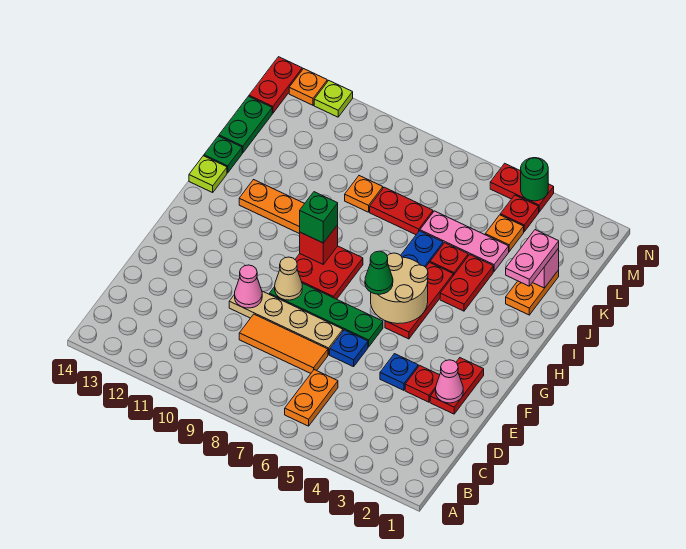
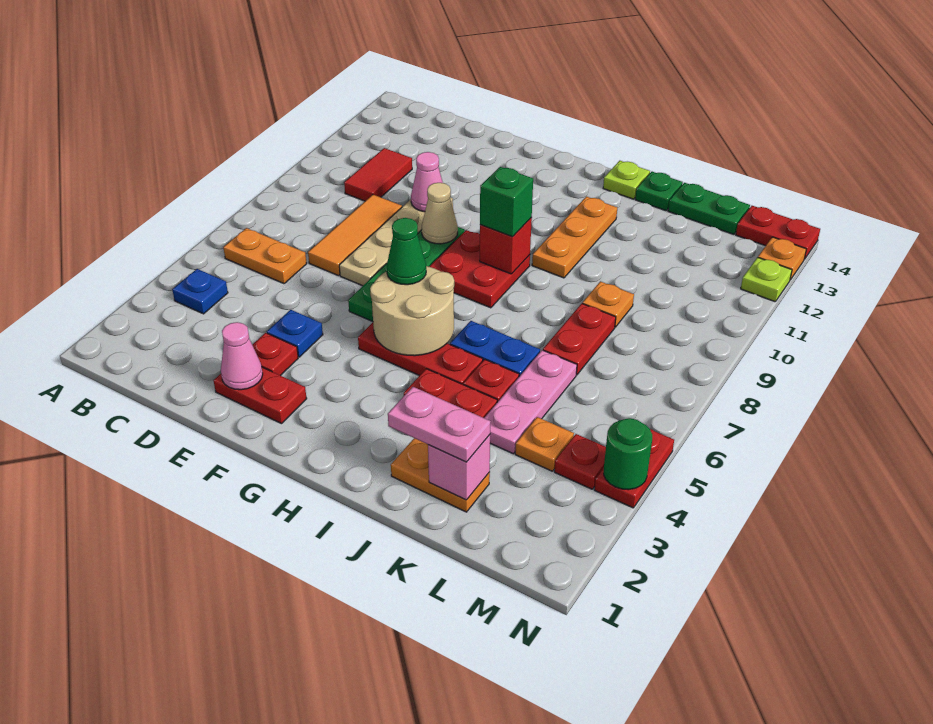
none -> red 1x2 tile [344,148,412,201]
blue 1x1 plate [330,330,368,367] -> blue 1x1 plate moved to [172,269,228,314]

